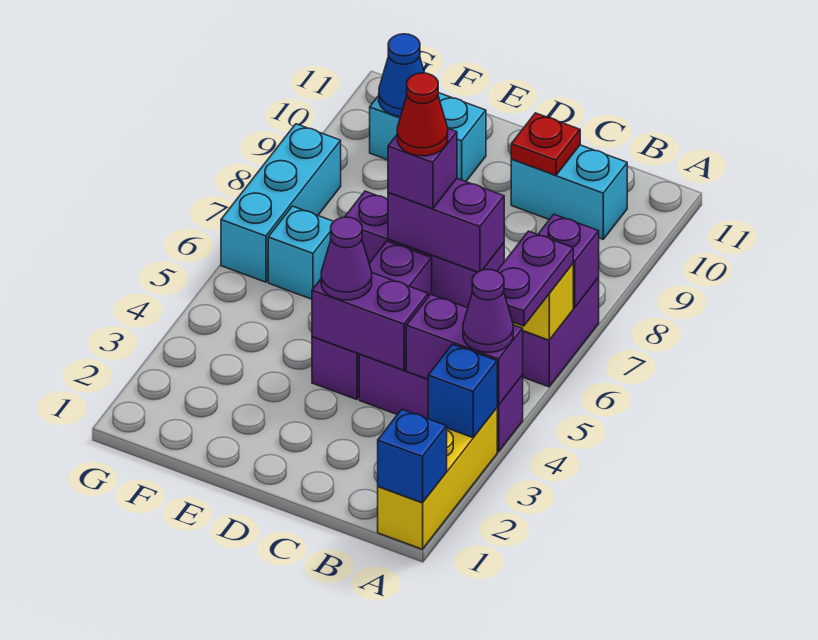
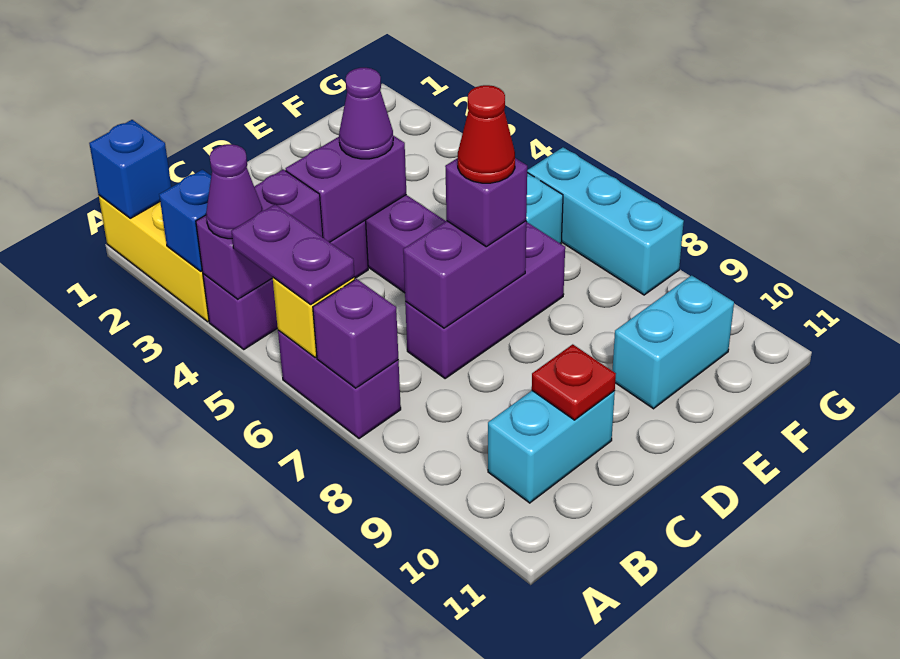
blue 1x1 cone [379,34,424,117] -> none

